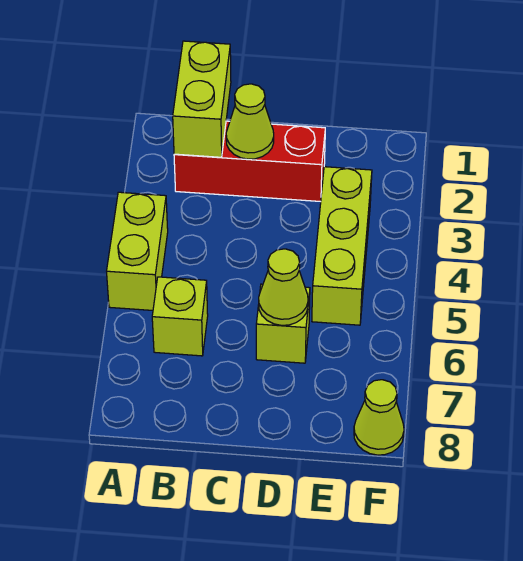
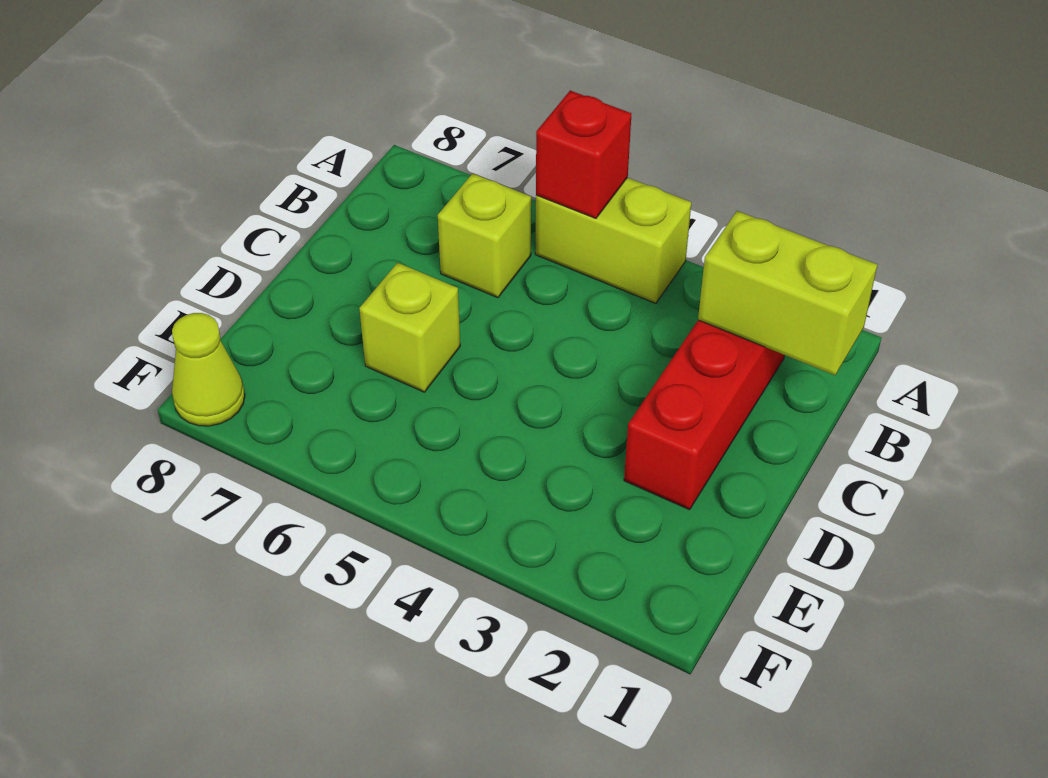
none -> red 1x1 brick [536,91,631,218]
lime 1x1 cone [226,84,274,159] -> none
lime 1x1 cone [259,249,308,325] -> none
lime 1x3 brick [312,167,372,325] -> none

